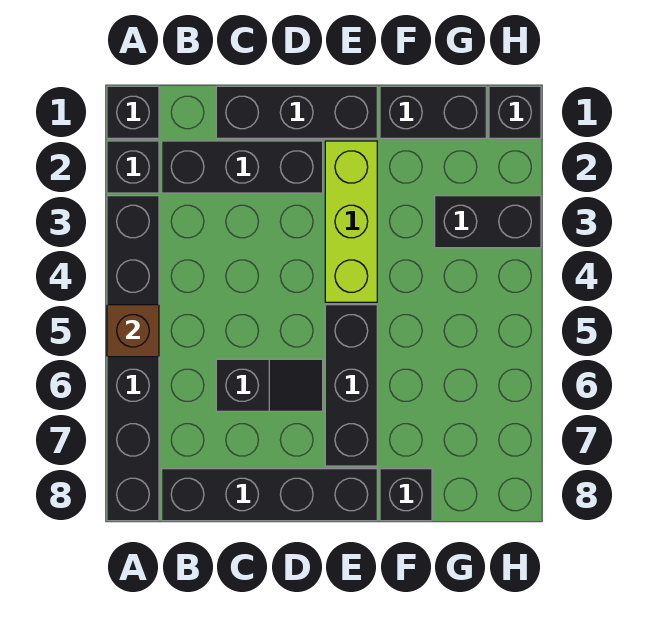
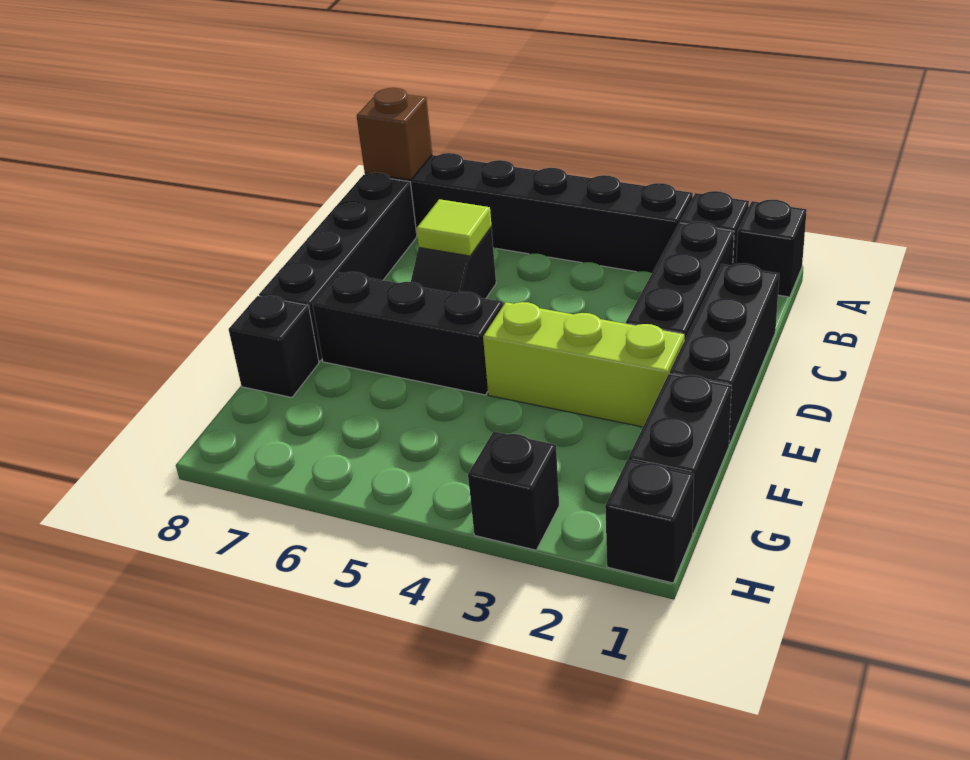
brown 1x1 brick [107,305,159,357] -> brown 1x1 brick moved to [357,88,432,180]
none -> lime 1x1 tile [416,199,491,256]
black 1x2 brick [435,196,541,248] -> black 1x1 brick [468,432,559,550]

